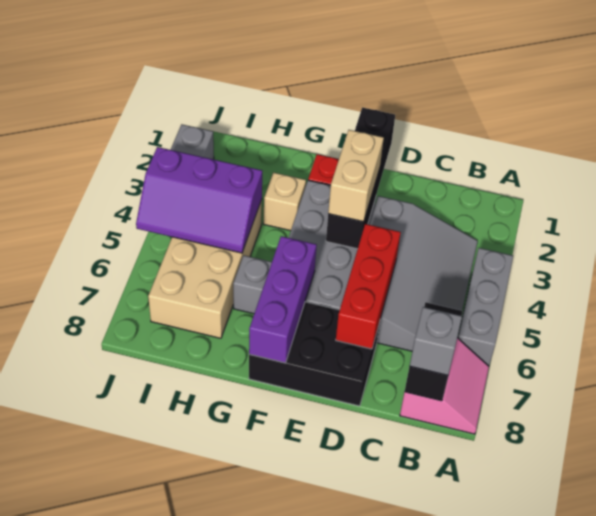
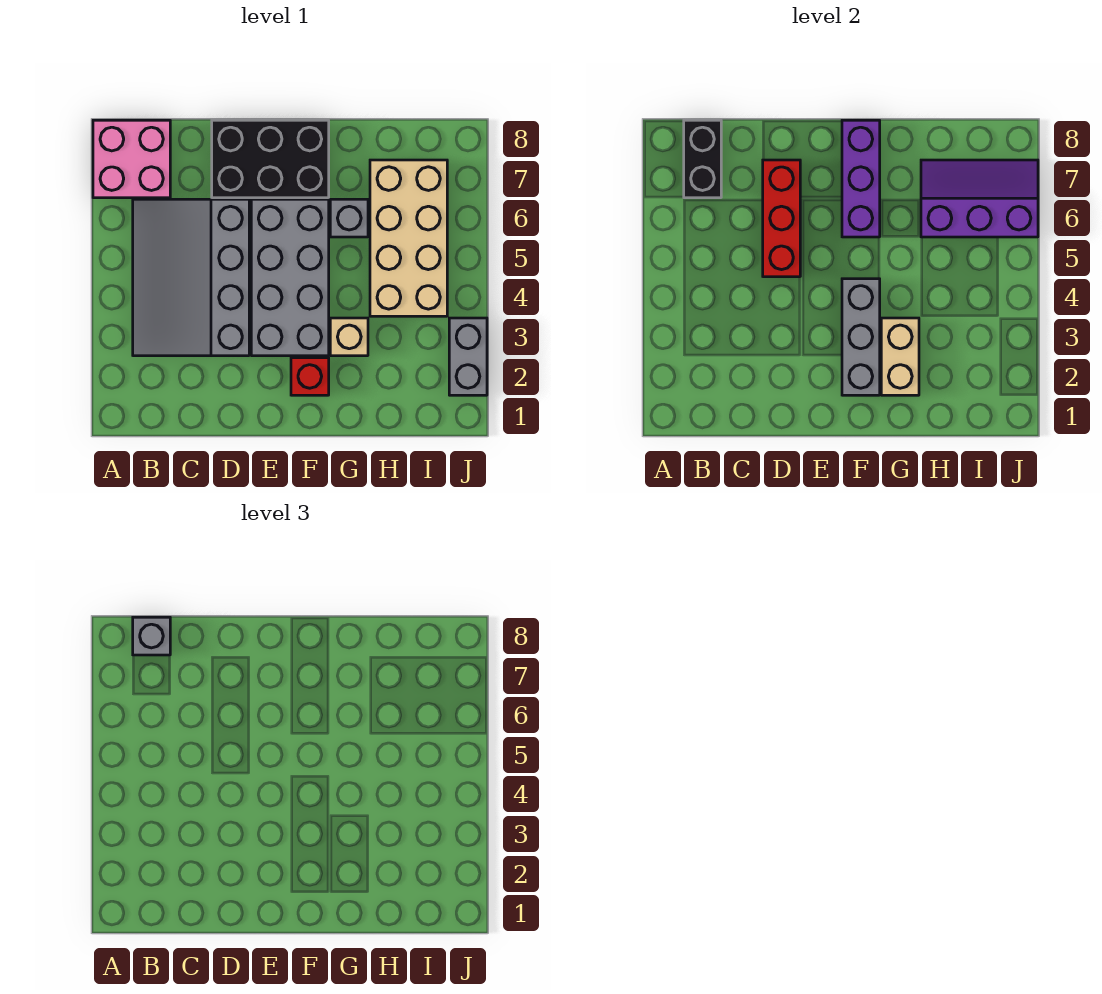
grey 1x3 brick [458,248,513,366] -> grey 1x3 brick moved to [842,279,880,395]
pink 2x2 slope [400,338,489,434] -> pink 2x2 brick [93,120,170,198]
black 1x4 brick [326,107,395,249] -> none
tan 1x2 brick [328,130,384,222] -> tan 1x2 brick moved to [881,318,919,395]
purple 2x3 slope [136,147,262,253] -> purple 2x3 slope moved to [921,160,1038,237]

